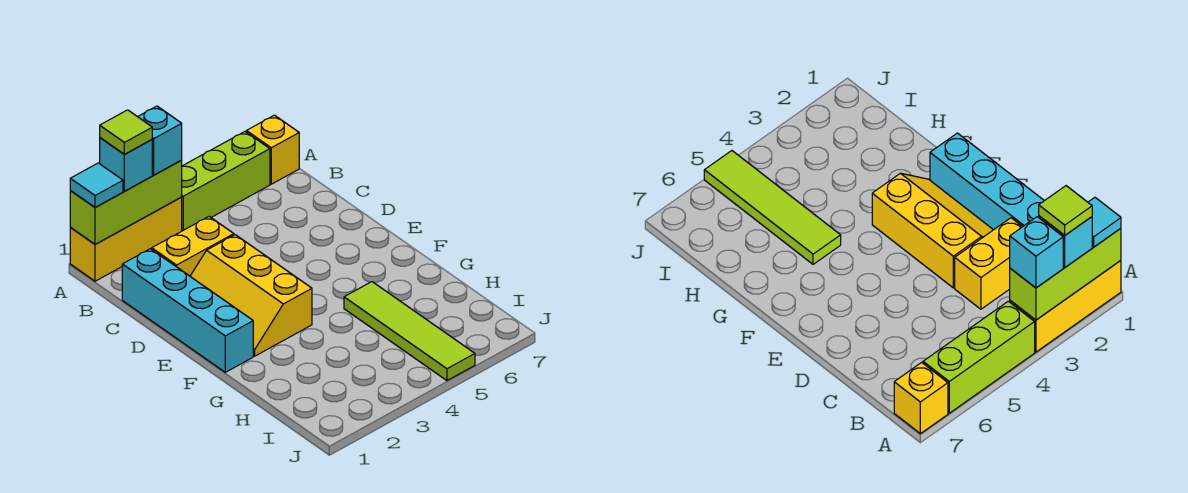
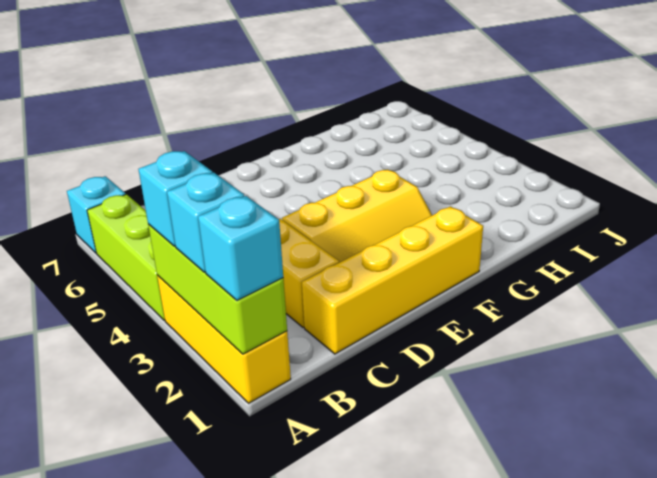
cyan 1x1 tile [70,163,123,208] -> cyan 1x1 brick [198,196,283,300]
lime 1x1 tile [100,110,152,154] -> none
yellow 1x1 brick [246,115,299,184] -> cyan 1x1 brick [67,176,126,253]
cyan 1x4 brick [122,249,253,372] -> yellow 1x4 brick [302,206,483,354]
lime 1x4 tile [344,282,475,381] -> none

